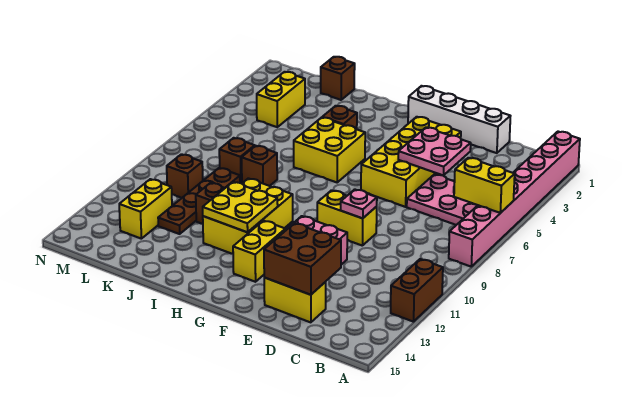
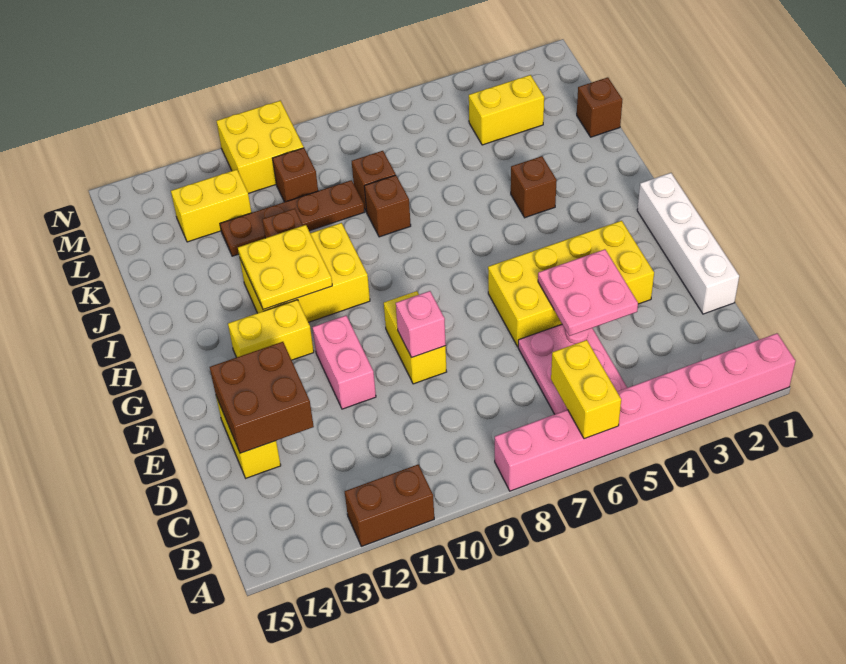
pink 1x1 plate [341,189,377,218] -> pink 1x1 brick [396,291,446,358]
yellow 2x2 brick [294,117,365,182] -> yellow 2x2 brick moved to [217,101,304,194]

